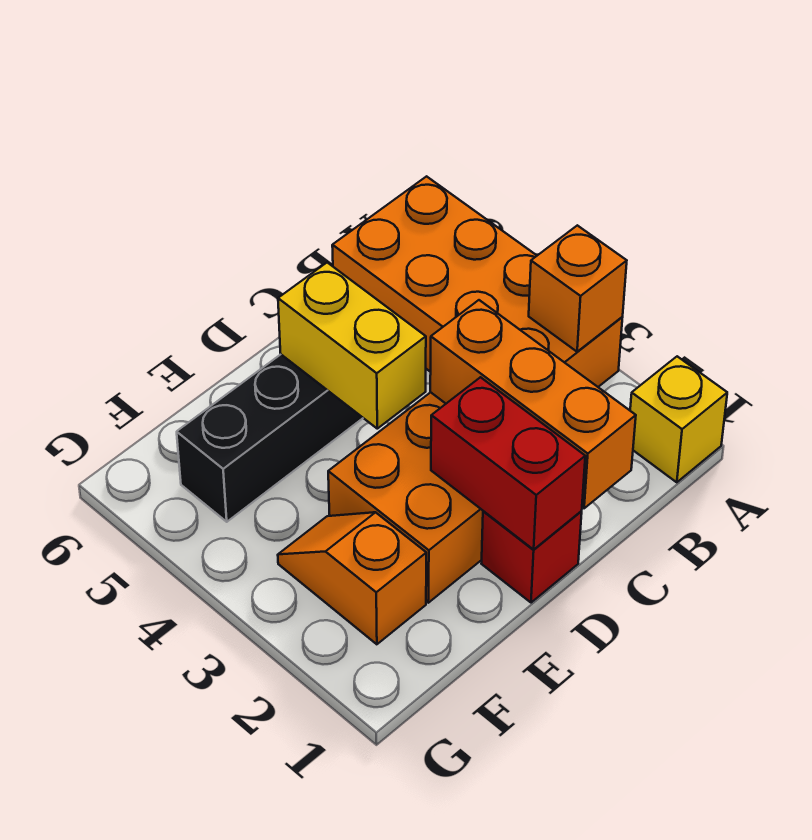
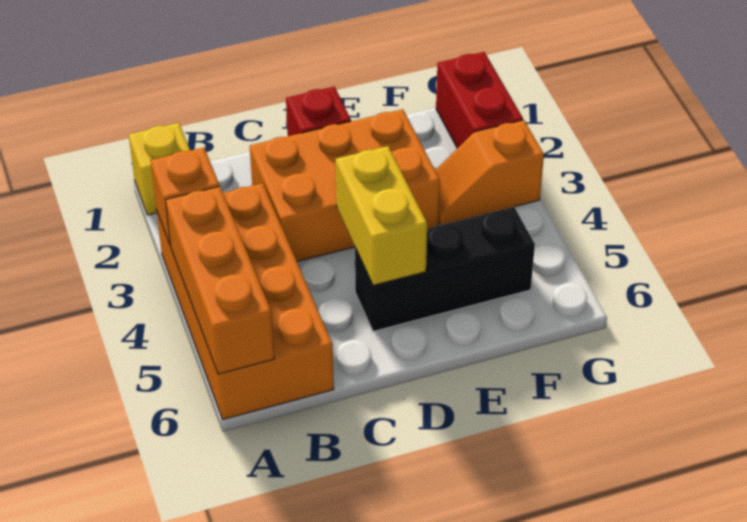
orange 1x3 brick [430,300,636,508] -> orange 1x3 brick moved to [166,187,274,374]
red 1x2 brick [431,377,585,549] -> red 1x2 brick moved to [436,52,523,148]
orange 1x2 slope [278,512,426,644] -> orange 1x2 slope turned to [435,120,544,225]

